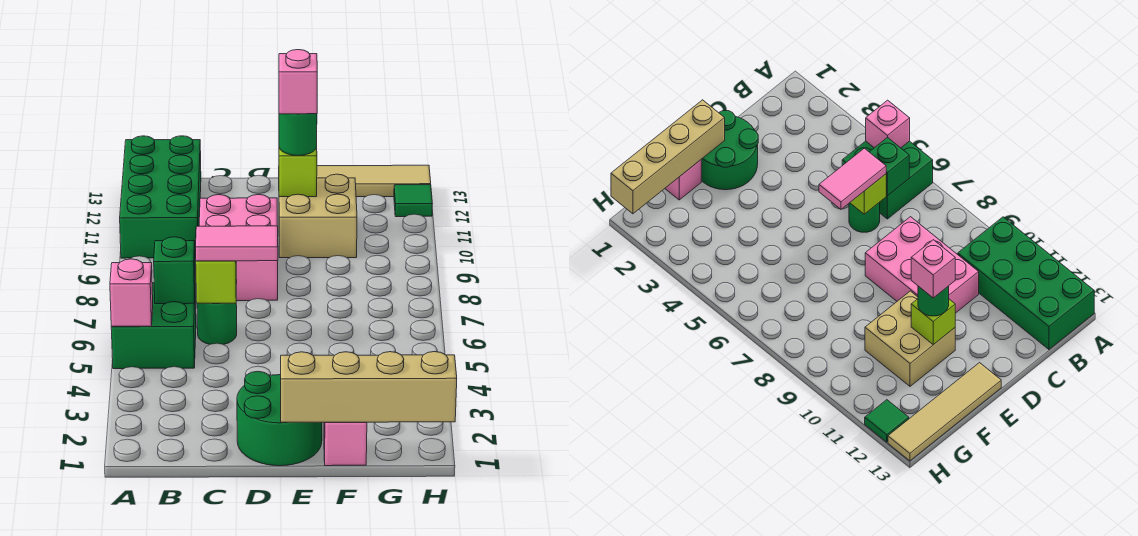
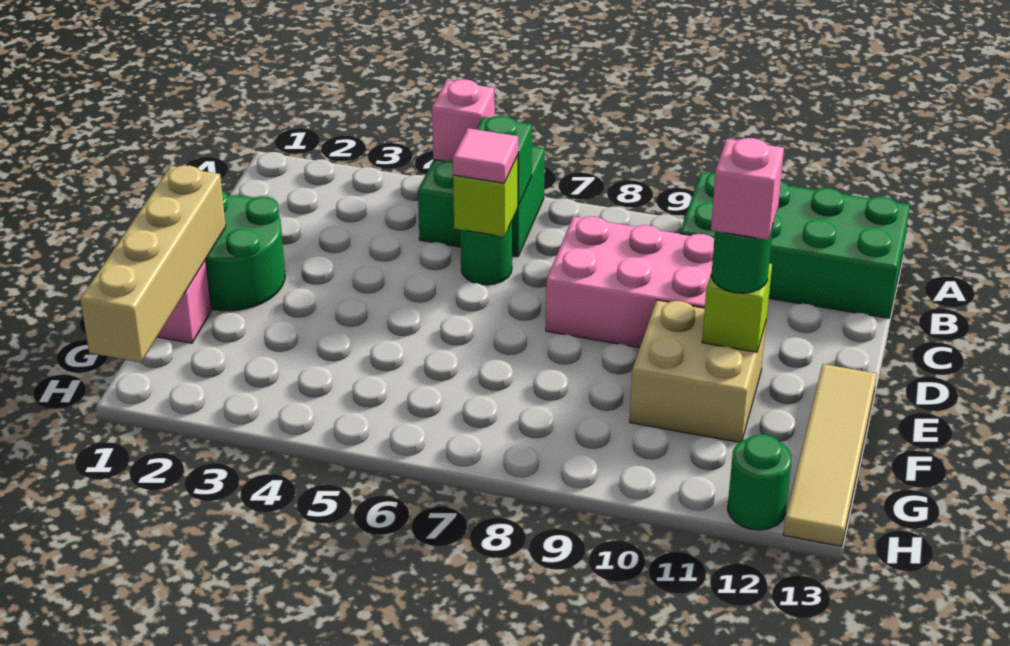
pink 1x2 tile [196,226,278,261] -> pink 1x1 tile [453,128,518,183]
green 1x1 tile [394,185,432,217] -> green 1x1 round brick [728,434,791,530]

